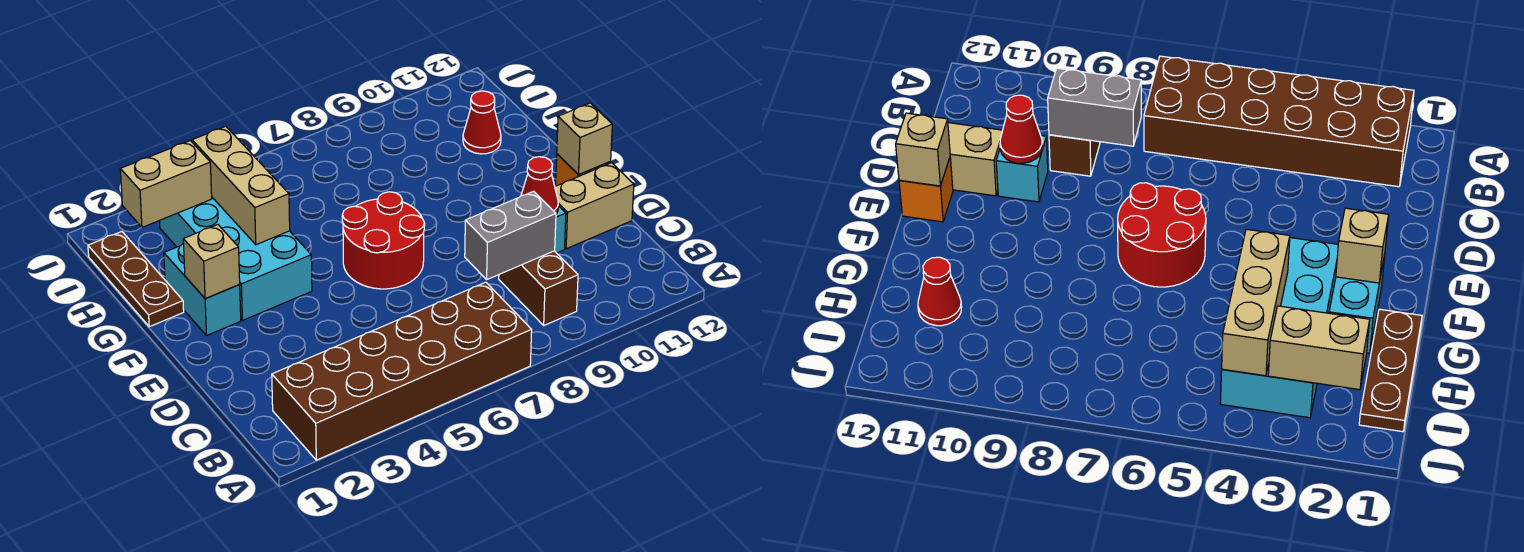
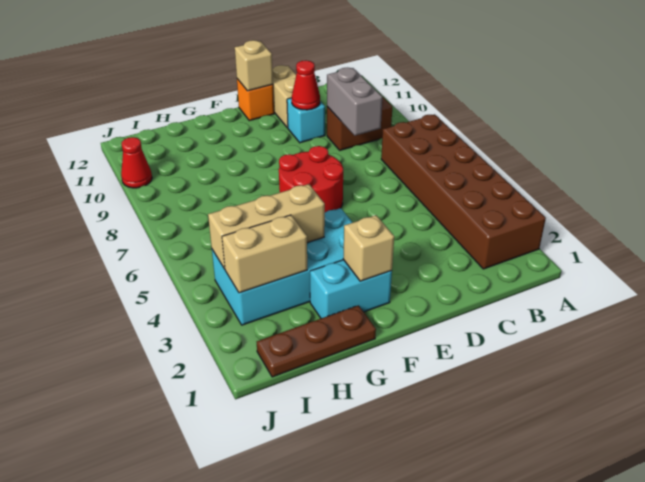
red 1x1 cone [463,91,501,154] -> red 1x1 cone moved to [121,137,152,188]
tan 1x2 brick [120,141,212,227] -> tan 1x2 brick turned to [222,215,307,293]

